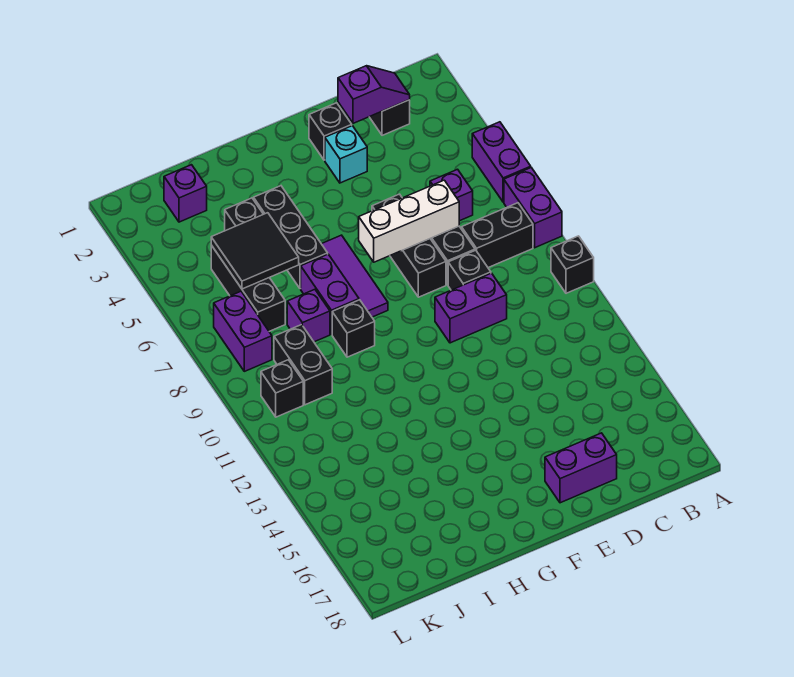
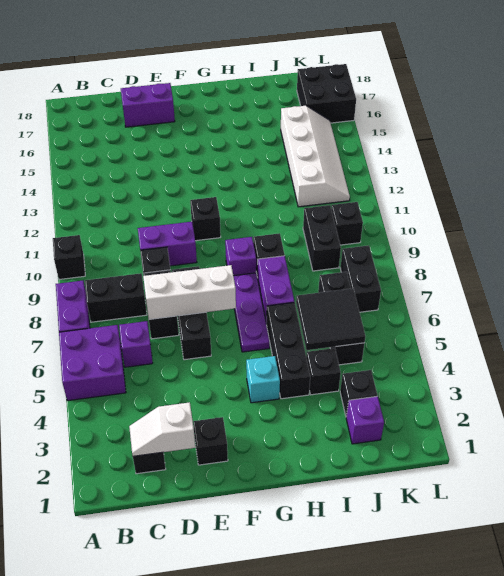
purple 1x2 brick [472,122,531,202] -> purple 2x2 brick [59,325,126,401]
purple 1x2 slope [338,66,410,123] -> white 1x2 slope [129,402,195,456]
cyan 1x1 brick [325,126,367,183] -> cyan 1x1 brick moved to [246,356,280,403]
none -> black 1x1 brick [190,197,221,241]
purple 1x3 tile [322,235,388,317] -> purple 1x3 plate [234,273,270,352]
purple 1x1 brick [287,289,330,342] -> purple 1x1 brick moved to [225,237,256,276]
none -> black 1x1 brick [340,370,377,416]
none -> white 2x4 slope [281,106,350,207]
purple 1x2 brick [214,291,272,371] -> black 1x2 brick [340,245,381,312]
none -> black 2x2 brick [297,64,356,123]

